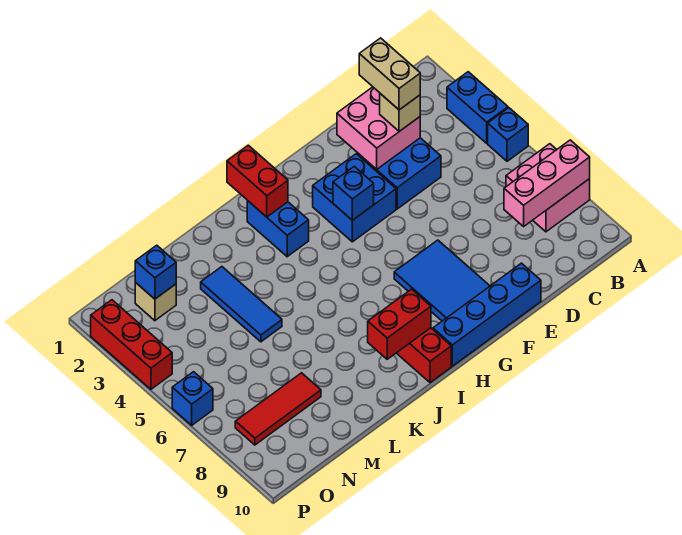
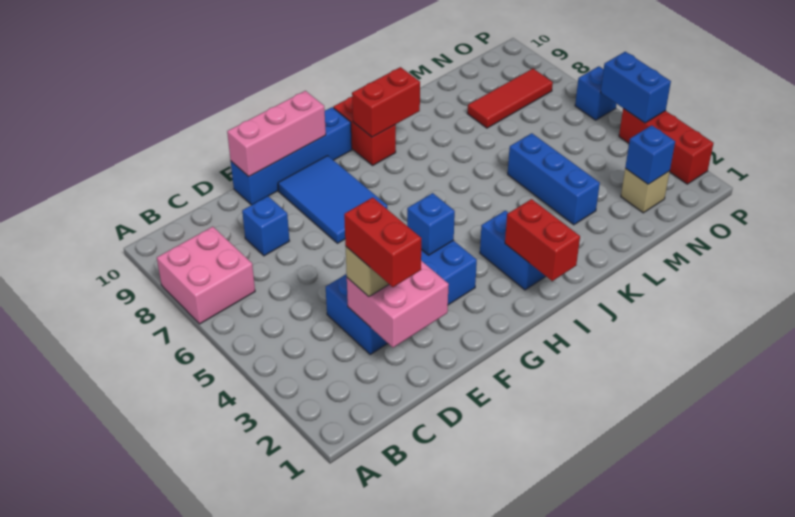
blue 1x2 brick [447,72,508,143] -> blue 1x2 brick moved to [601,52,671,123]
blue 1x1 brick [488,108,528,161] -> blue 1x1 brick moved to [242,196,289,256]
pink 1x3 brick [504,140,590,226] -> pink 1x3 brick moved to [227,91,326,176]
tan 1x2 brick [359,38,420,110] -> red 1x2 brick [344,198,421,287]
blue 1x3 tile [201,267,282,342] -> blue 1x3 brick [508,133,600,225]

